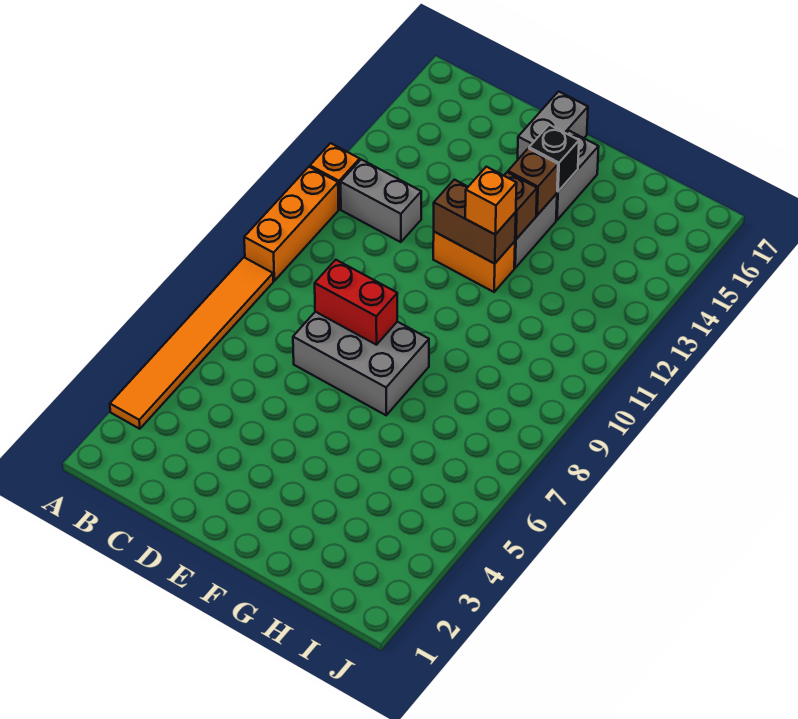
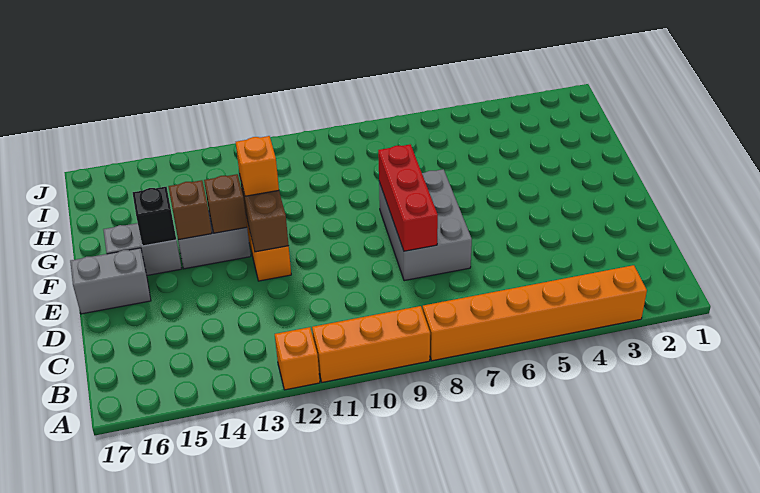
orange 1x6 tile [110,258,273,429] -> orange 1x6 brick [423,265,647,361]
grey 1x2 brick [341,159,421,242] -> none
red 1x2 brick [315,260,397,345] -> red 1x3 brick [378,144,438,251]

